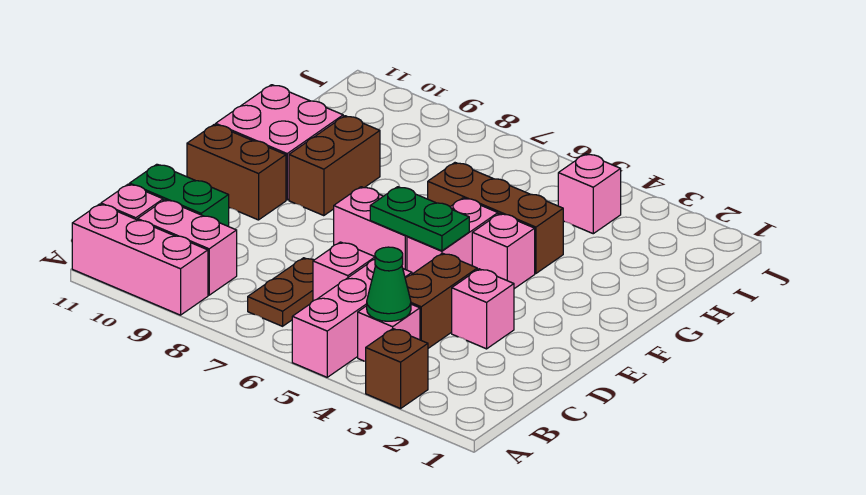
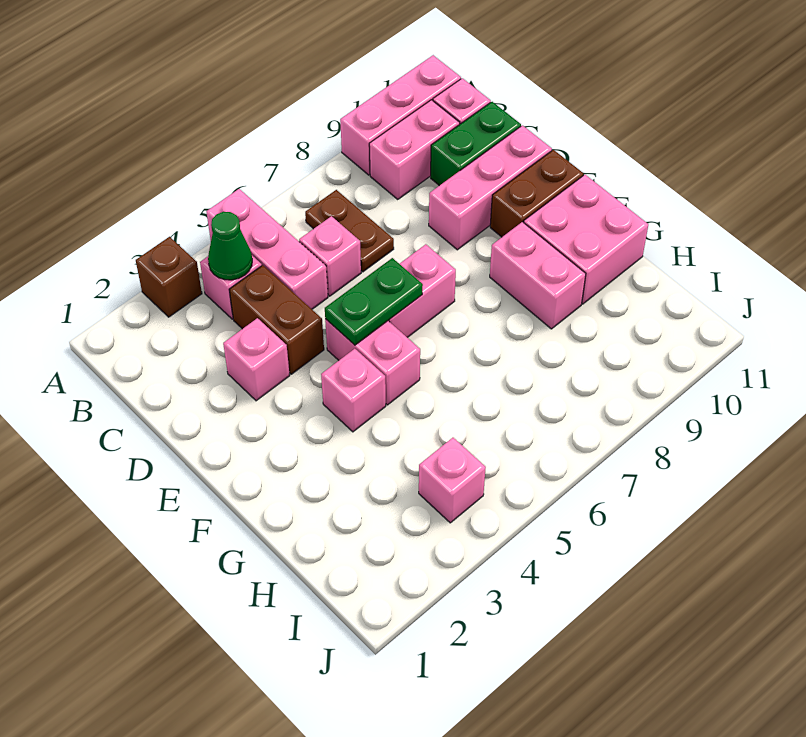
none -> pink 1x3 brick [429,125,552,250]
brown 1x2 brick [289,116,380,216] -> pink 1x2 brick [490,222,586,329]
brown 1x3 brick [428,163,564,273] -> none

